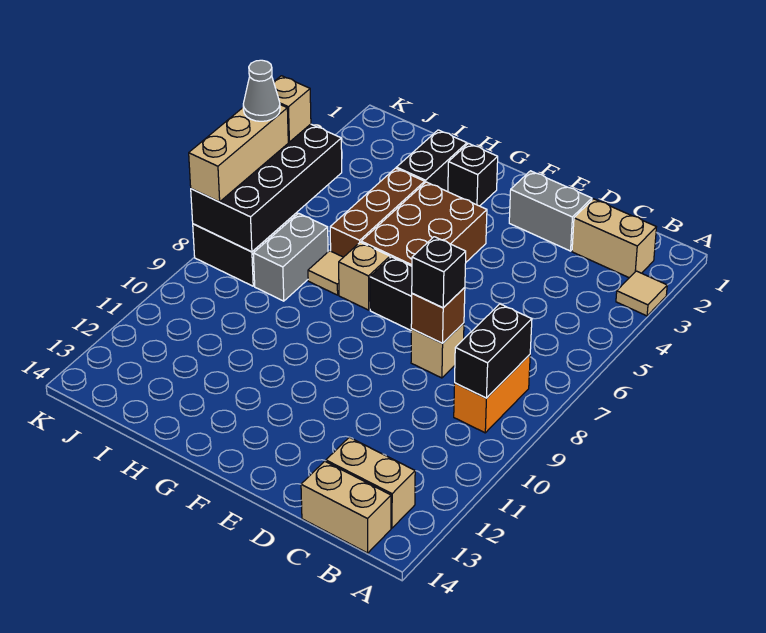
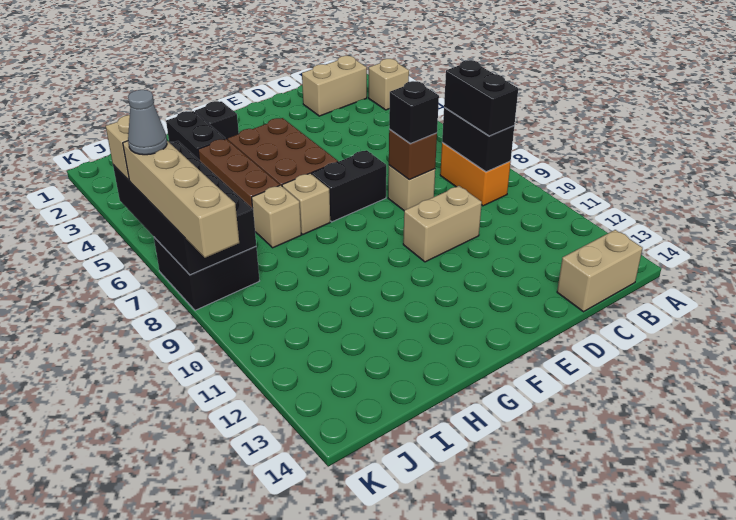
tan 1x1 tile [616,271,667,316] -> tan 1x1 brick [369,59,409,110]
none -> black 1x2 brick [444,60,518,136]
tan 1x2 brick [326,437,415,528] -> tan 1x2 brick moved to [403,186,482,262]
grey 1x2 brick [509,171,592,251] -> none
tan 1x1 tile [308,251,343,295] -> tan 1x1 brick [252,185,301,248]
grey 1x2 brick [253,213,328,301] -> none
tan 1x3 brick [189,105,288,202] -> tan 1x4 brick [123,141,239,258]

